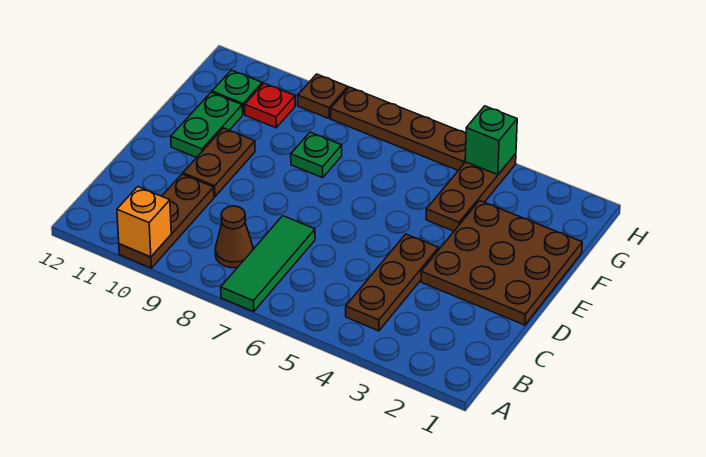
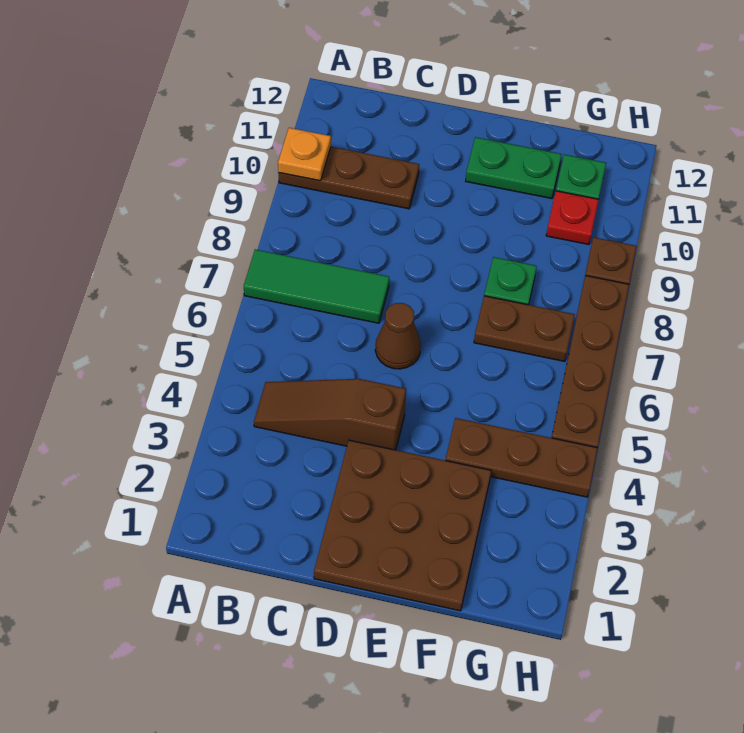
orange 1x1 brick [117,187,171,257] -> orange 1x1 plate [278,128,331,181]
brown 1x3 plate [346,234,439,331] -> brown 1x3 slope [254,379,406,450]
brown 1x1 cone [215,206,253,268] -> brown 1x1 cone moved to [375,303,421,369]
brown 1x2 plate [183,128,255,197] -> brown 1x2 plate moved to [474,296,575,361]
green 1x1 brick [465,106,517,175] -> none

